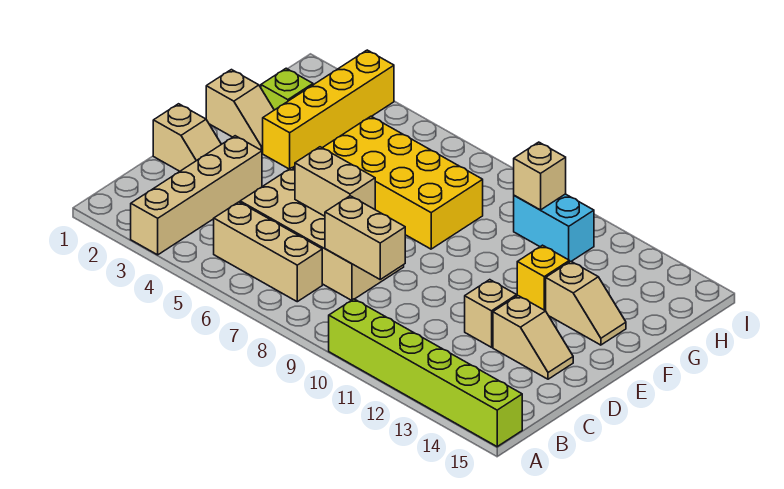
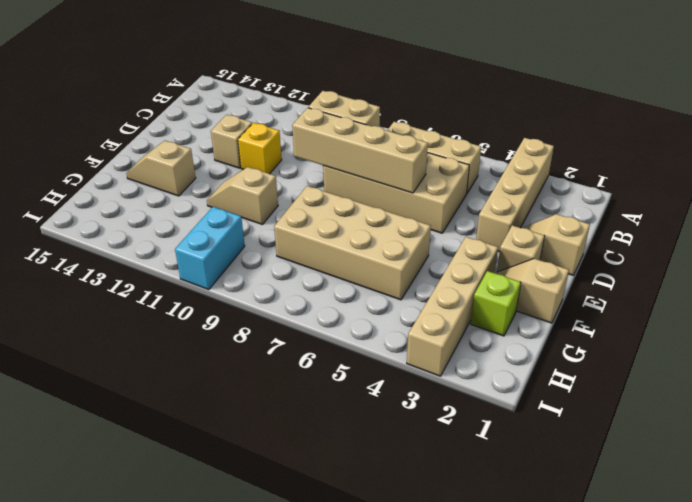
lime 1x6 brick [329,299,522,447] -> none
tan 1x2 brick [295,147,375,216] -> tan 1x4 brick [292,108,428,193]
tan 1x2 slope [493,296,573,379] -> tan 1x2 slope moved to [207,167,278,225]
yellow 1x4 brick [263,50,394,169] -> tan 1x4 brick [407,237,498,376]
yellow 2x4 brick [323,116,483,249] -> tan 2x4 brick [274,186,431,300]
yellow 1x1 brick [517,245,569,311] -> yellow 1x1 brick moved to [238,123,282,174]
cyan 1x2 brick [514,194,594,262] -> cyan 1x2 brick turned to [175,207,245,290]
tan 1x1 brick [514,142,566,210] -> tan 1x1 brick moved to [497,225,545,272]

